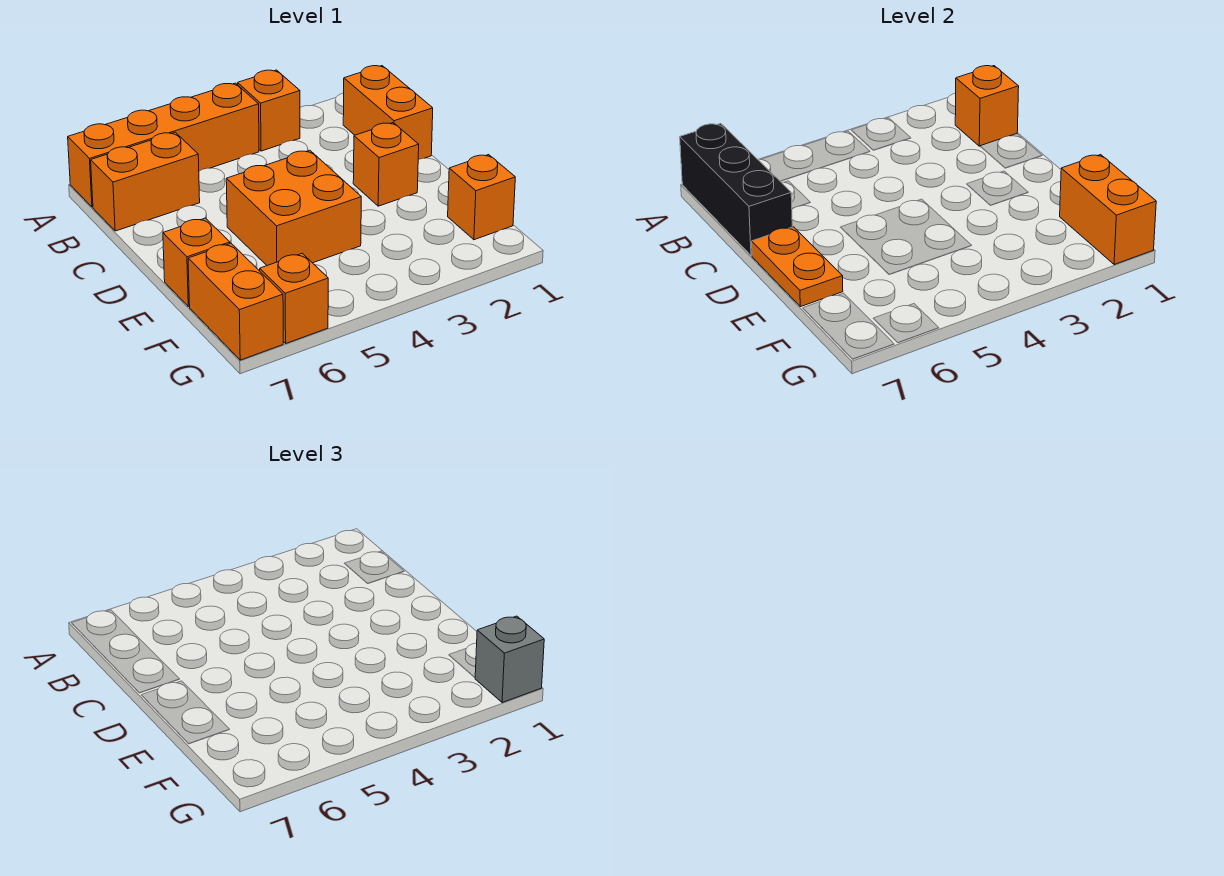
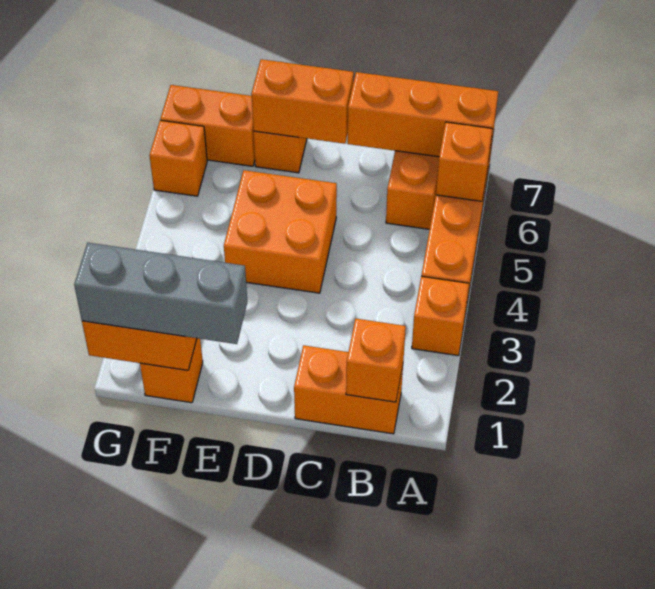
black 1x3 brick [680,123,792,256] -> orange 1x3 brick [348,72,498,157]
orange 1x1 brick [353,123,419,206] -> orange 1x1 brick moved to [436,122,492,201]
orange 1x2 plate [752,227,843,307] -> orange 1x2 brick [251,59,354,144]
grey 1x1 brick [475,616,544,703] -> grey 1x3 brick [74,243,247,344]

